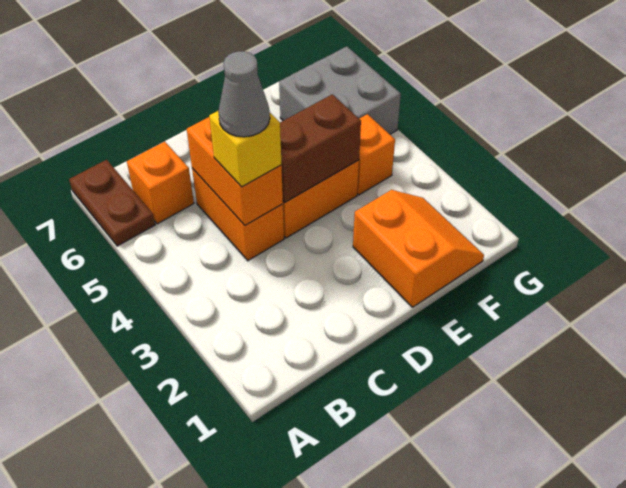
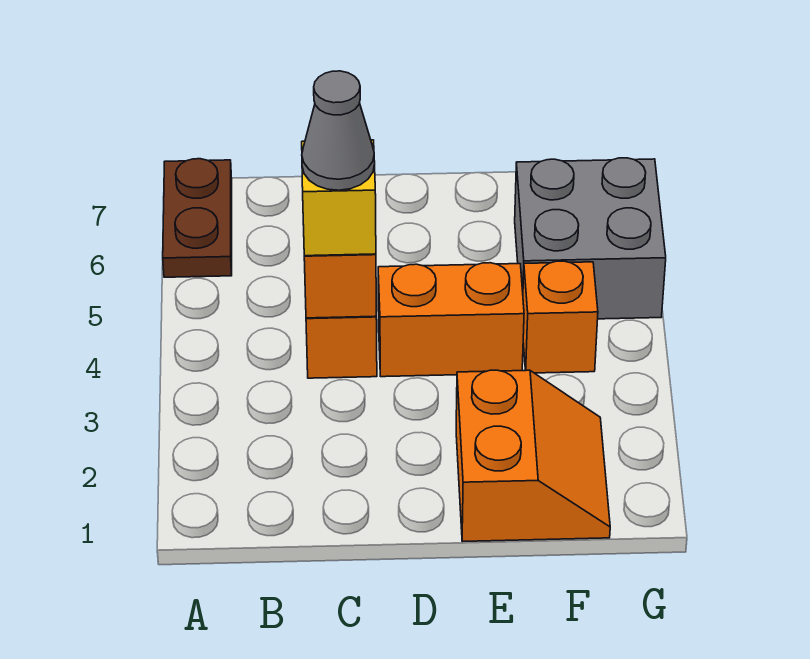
orange 1x1 brick [127,141,194,224] -> none
brown 1x2 brick [280,94,361,202] -> none

